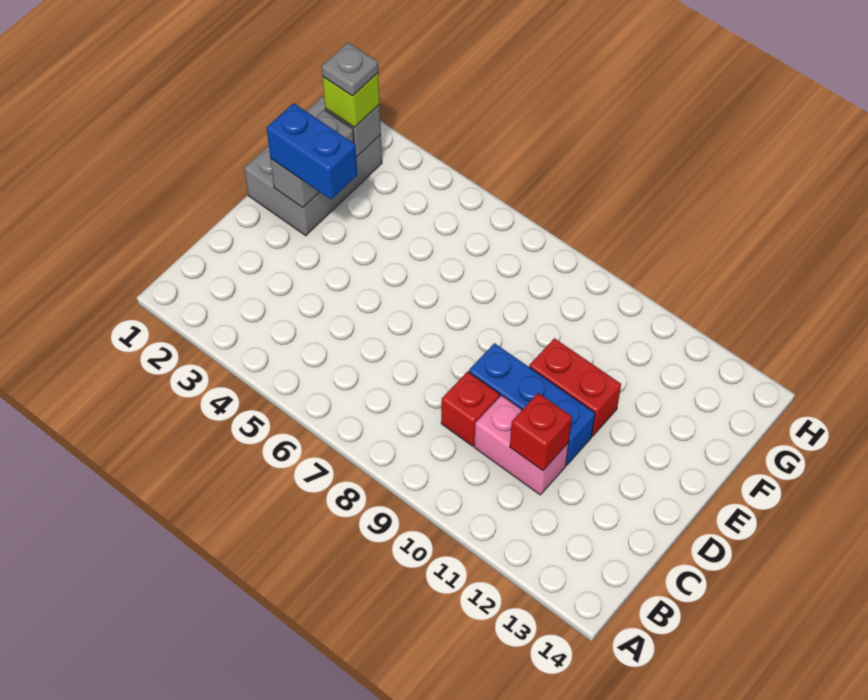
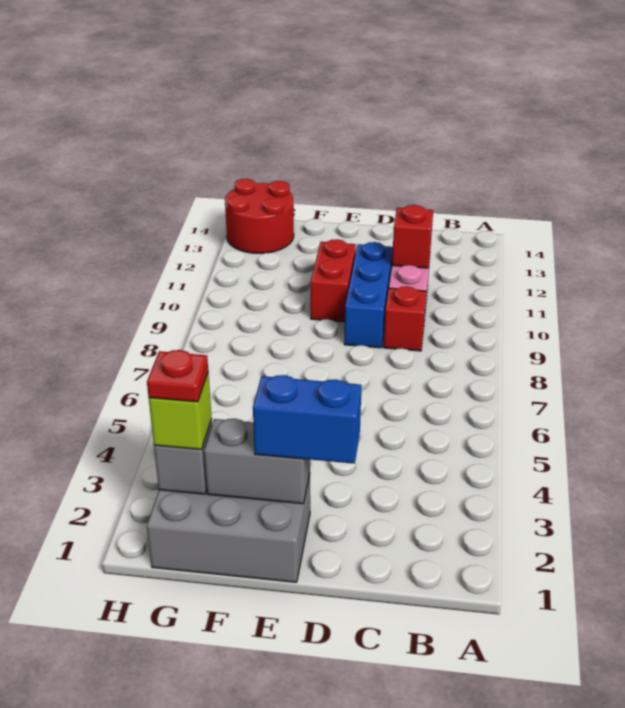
blue 1x2 brick [267,103,357,200] -> blue 1x2 brick turned to [253,375,361,464]
grey 1x1 plate [322,43,378,96] -> red 1x1 plate [147,350,208,402]
none -> red 2x2 round brick [225,179,294,253]

